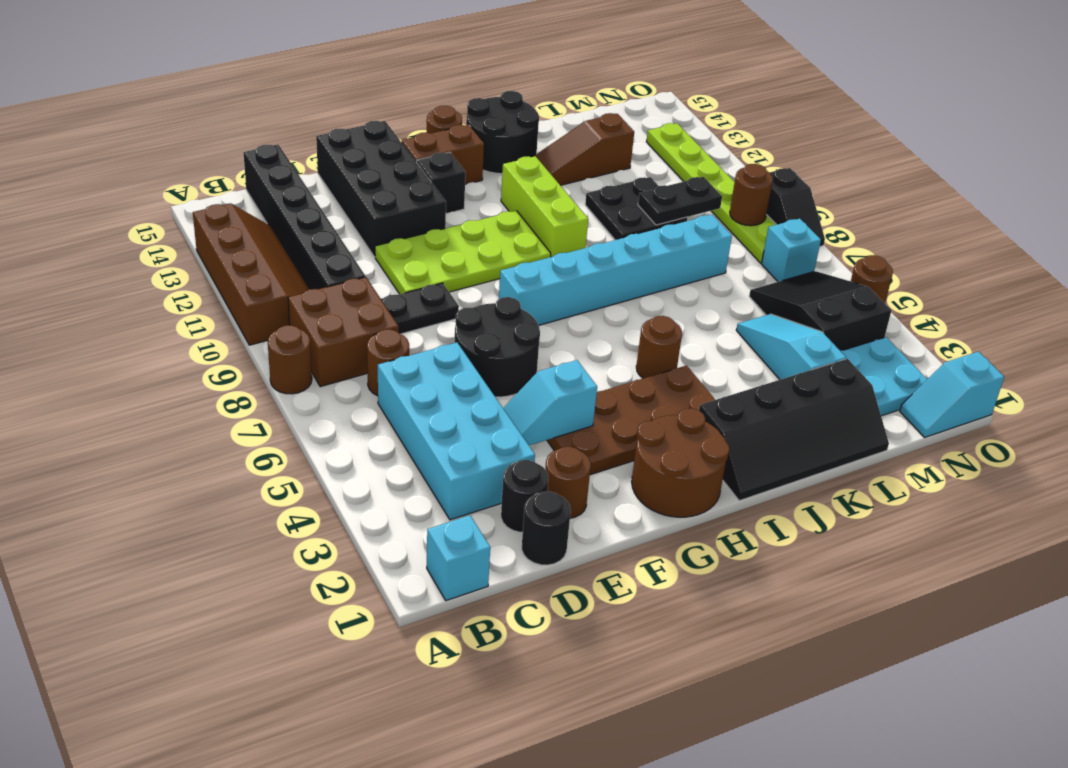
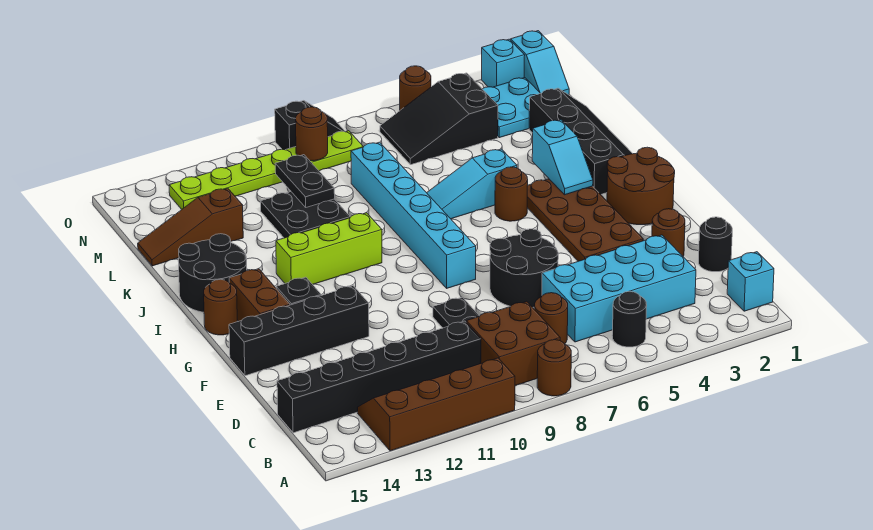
black 1x1 round brick [501,460,548,532] -> black 1x1 round brick moved to [612,291,647,347]
cyan 1x2 slope [503,360,597,445] -> cyan 1x2 slope moved to [532,120,593,195]
lime 2x4 plate [375,211,551,294] -> none
black 2x4 brick [316,121,446,257] -> black 1x4 brick [229,286,369,376]
brown 1x3 slope [533,113,634,185] -> brown 1x3 slope turned to [138,188,243,266]
cyan 1x3 slope [736,314,846,380] -> cyan 1x3 slope moved to [427,149,517,219]
cyan 1x1 brick [762,219,821,282] -> cyan 1x1 brick moved to [482,39,525,87]

